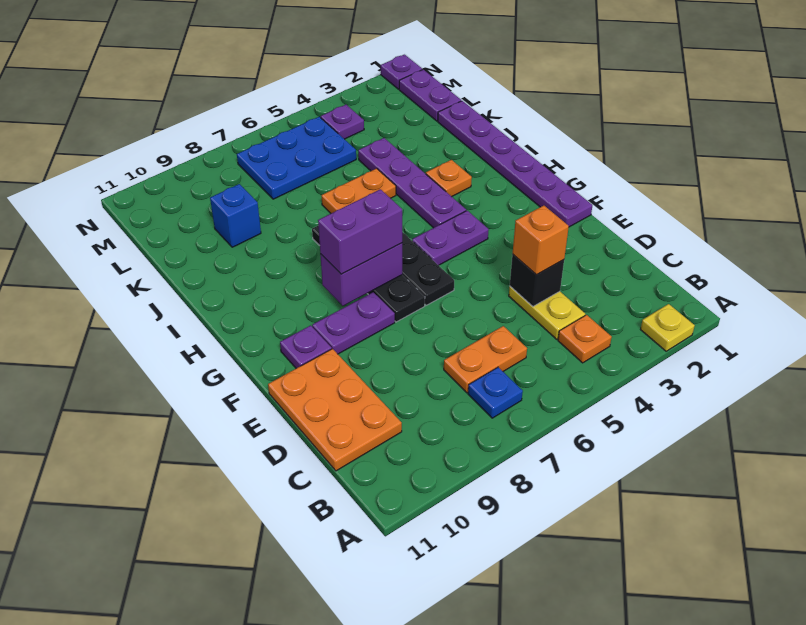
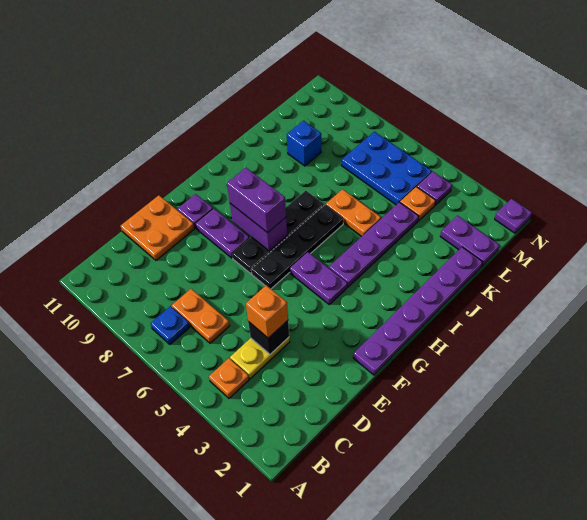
yellow 1x1 plate [641,304,695,351] -> none
orange 2x3 plate [268,349,402,471] -> orange 2x2 plate [121,195,194,260]
orange 1x1 plate [426,160,472,197] -> orange 1x1 plate moved to [400,187,436,221]
purple 1x2 plate [399,70,461,121] -> purple 1x2 plate turned to [440,216,499,266]

